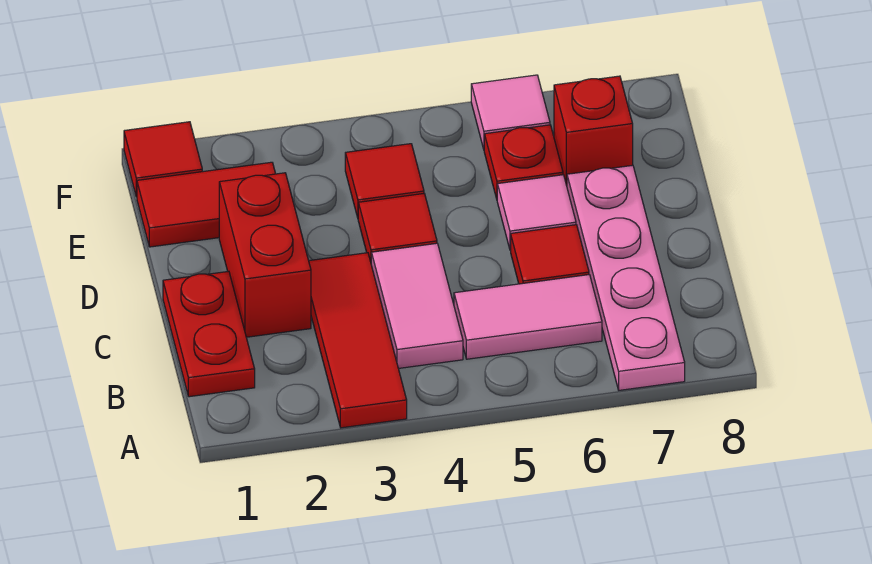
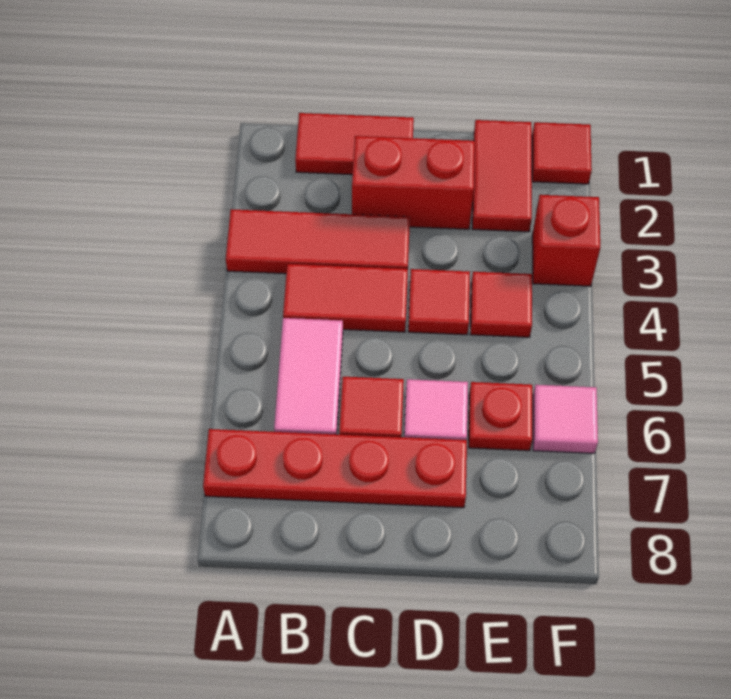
pink 1x4 plate [567,165,685,390] -> red 1x4 plate [203,429,467,508]
red 1x2 plate [163,271,255,397] -> red 1x2 tile [295,113,414,175]
pink 1x2 tile [371,243,463,368] -> red 1x2 tile [283,264,408,332]
red 1x1 brick [554,76,633,186] -> red 1x1 brick moved to [532,195,600,286]

